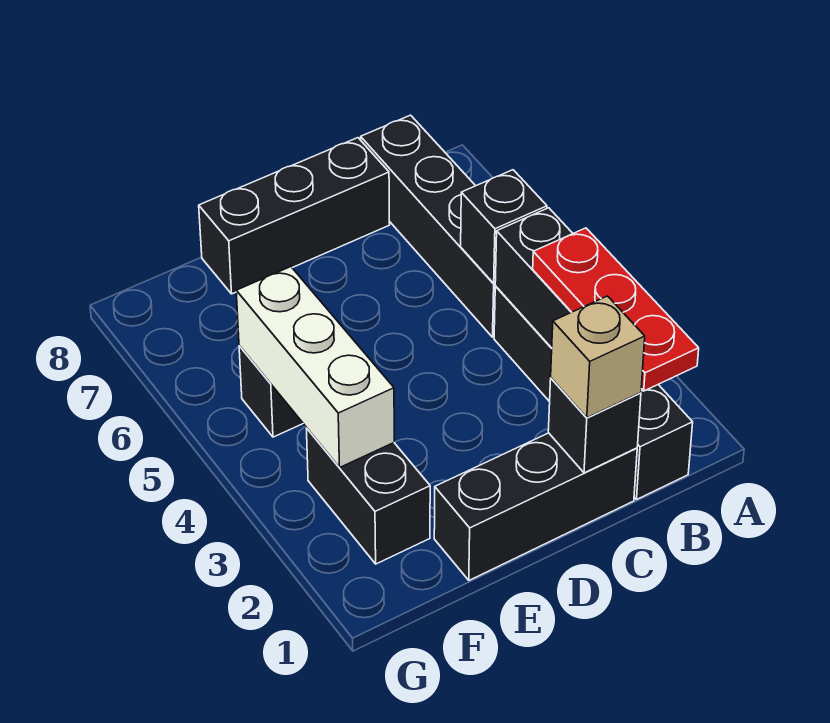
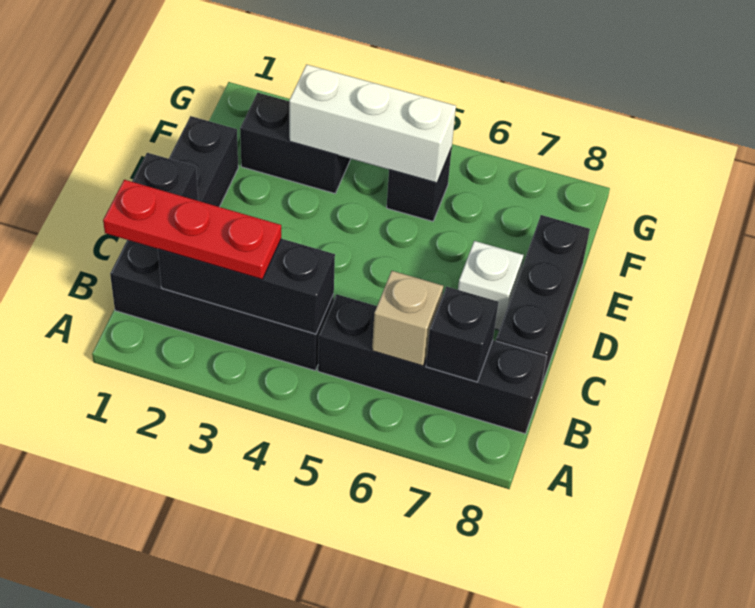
black 1x1 brick [461,170,547,283] -> black 1x1 brick moved to [426,286,498,382]
tan 1x1 brick [551,296,645,418] -> tan 1x1 brick moved to [372,271,443,366]
none -> white 1x1 brick [458,241,523,330]

